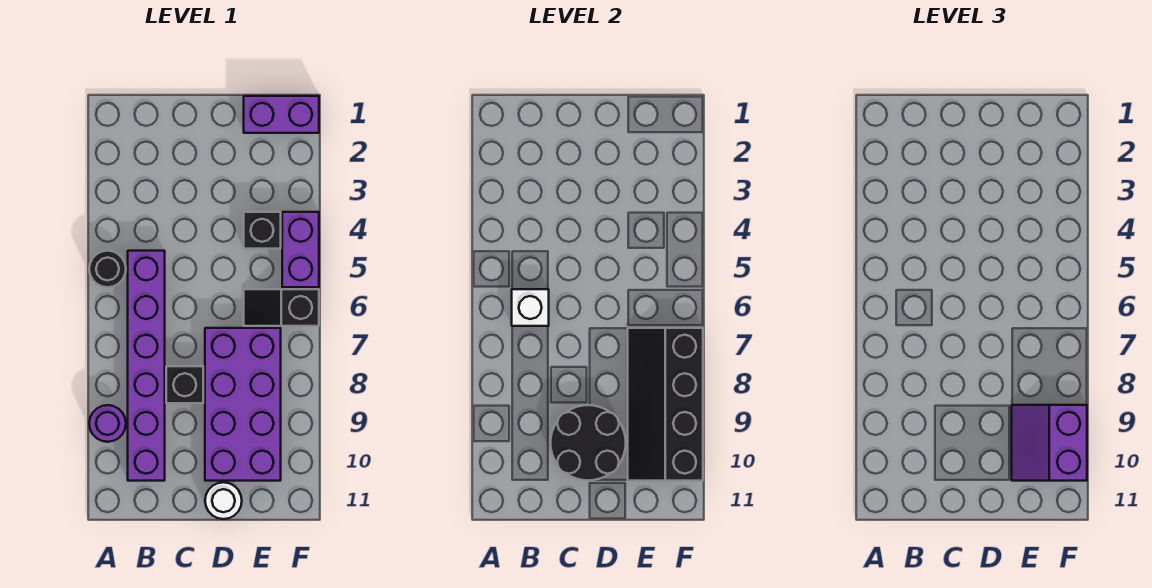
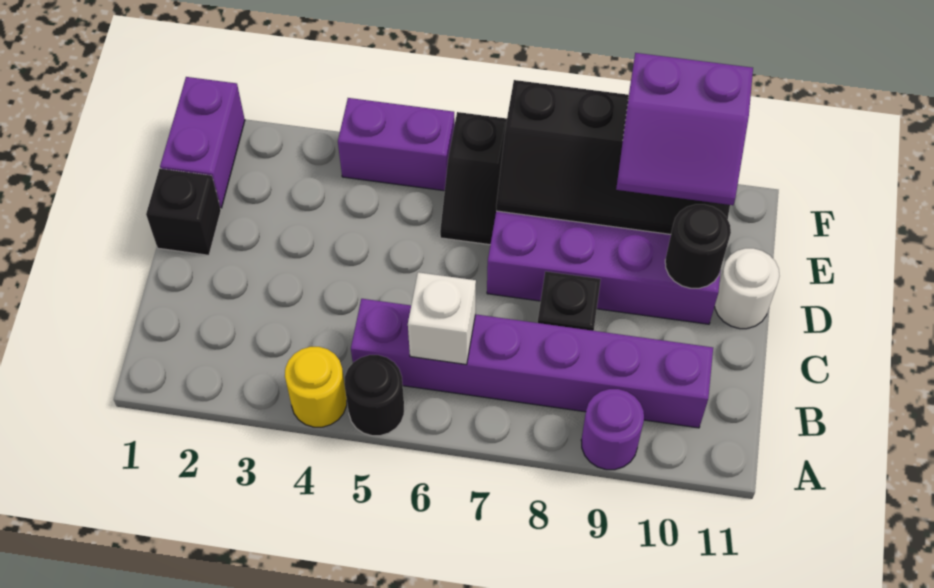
none -> yellow 1x1 round brick [285,347,347,427]
black 2x2 round brick [550,405,626,481] -> black 1x1 round brick [665,204,731,288]
black 1x1 brick [244,212,281,249] -> black 1x1 brick moved to [146,169,221,255]

